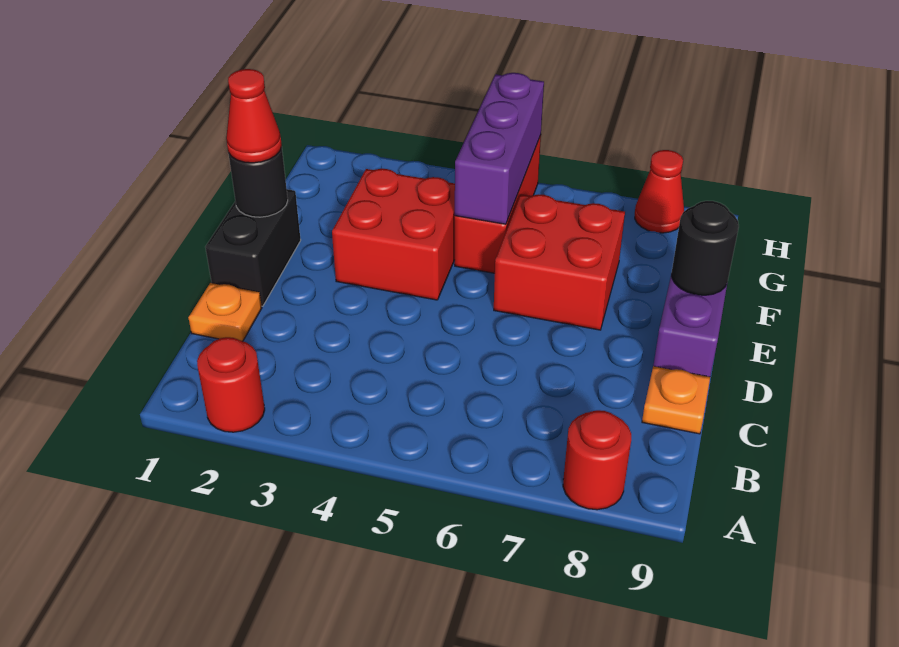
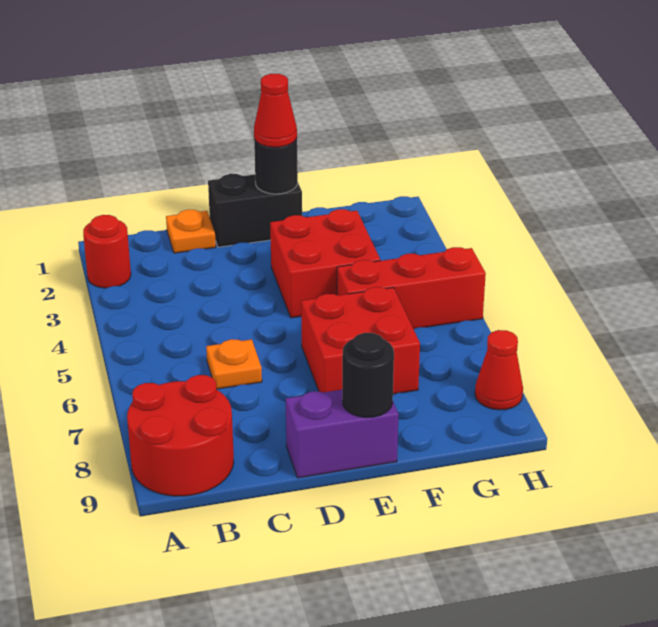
red 1x1 round brick [563,410,631,510] -> red 2x2 round brick [127,375,234,496]
orange 1x1 plate [642,366,710,434] -> orange 1x1 plate moved to [206,339,262,389]
purple 1x3 brick [455,73,544,224] -> none

